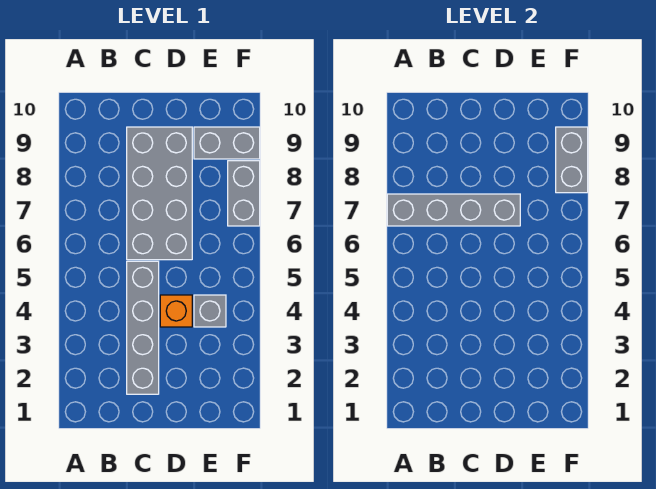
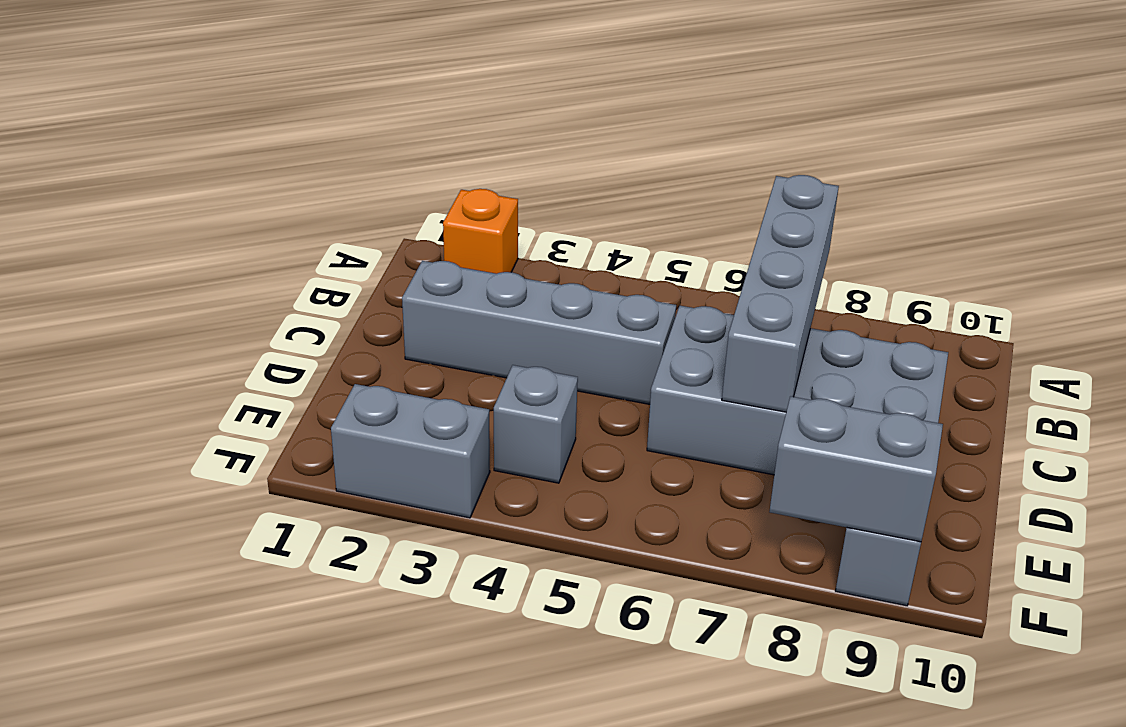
orange 1x1 brick [160,295,192,327] -> orange 1x1 brick moved to [443,189,518,274]
grey 1x2 brick [228,161,260,226] -> grey 1x2 brick moved to [331,384,490,518]

